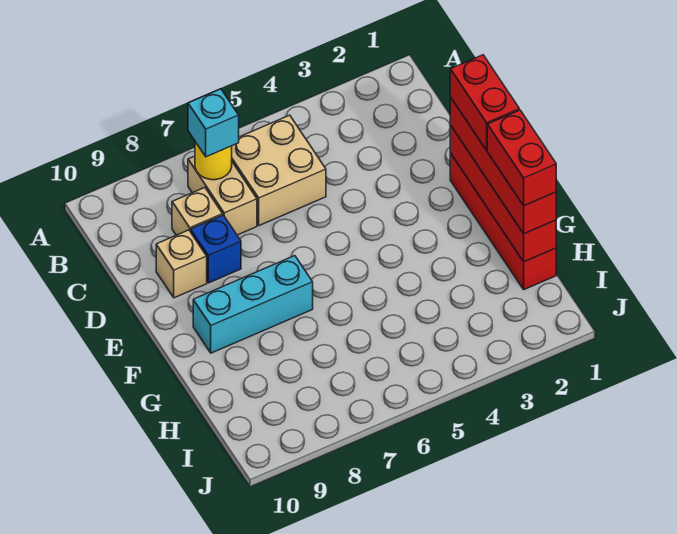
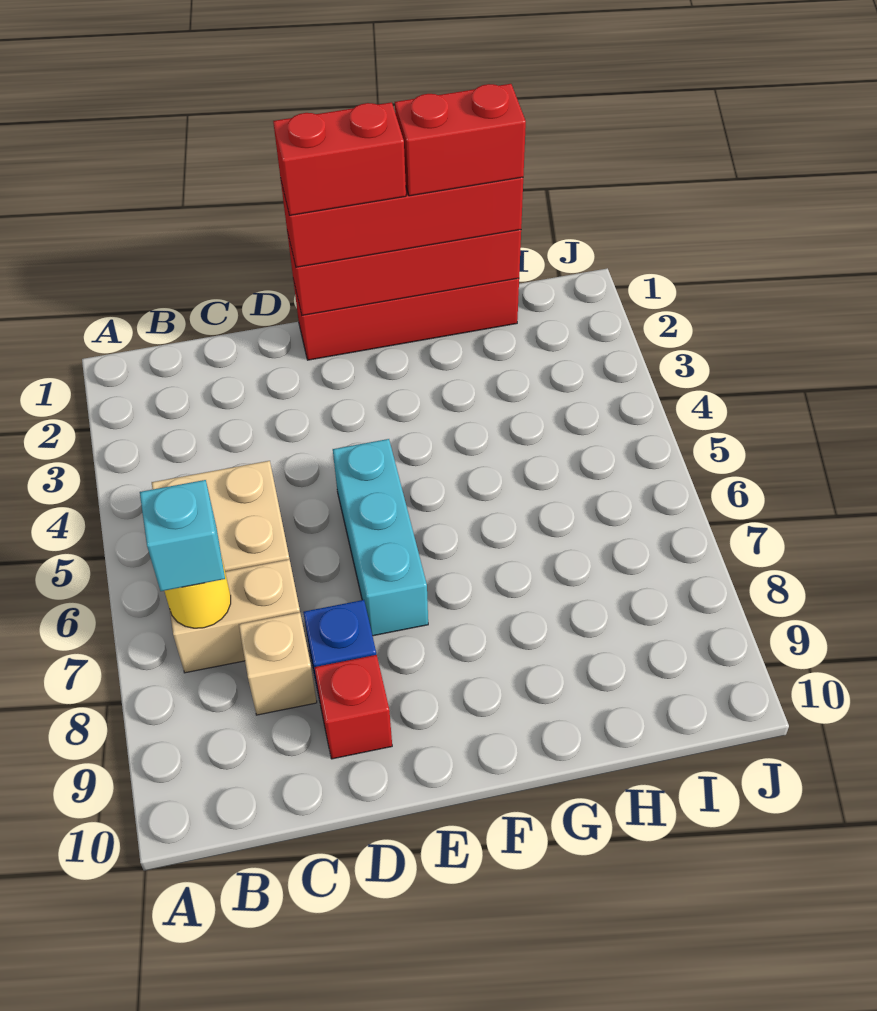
tan 1x1 brick [156,230,207,298] -> red 1x1 brick [314,655,392,759]
cyan 1x3 brick [193,256,313,353] -> cyan 1x3 brick moved to [333,439,428,636]

